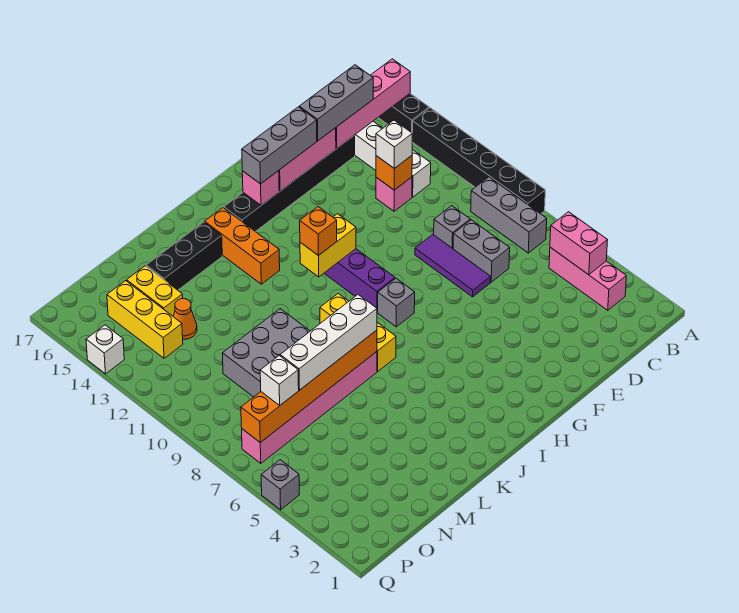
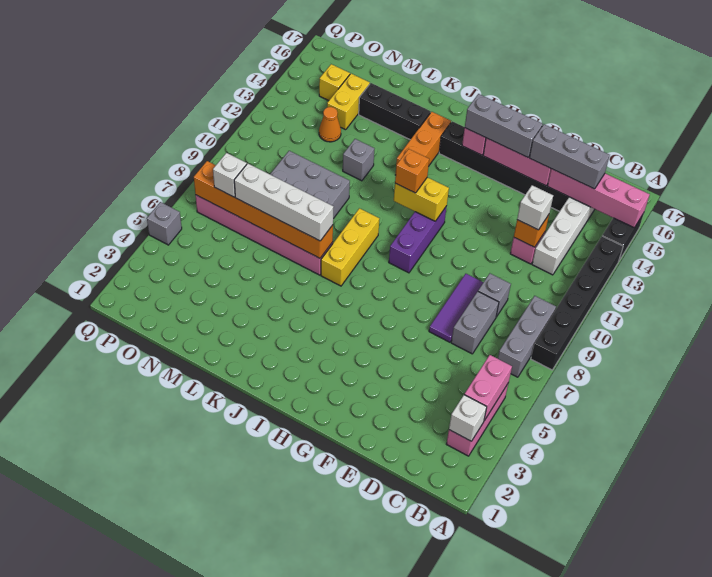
grey 1x1 brick [378,278,415,327] -> grey 1x1 brick moved to [343,139,374,181]
yellow 1x3 brick [107,281,183,358] -> yellow 1x1 brick [319,64,350,101]
white 1x1 brick [86,325,124,374] -> white 1x1 brick moved to [449,395,487,441]

